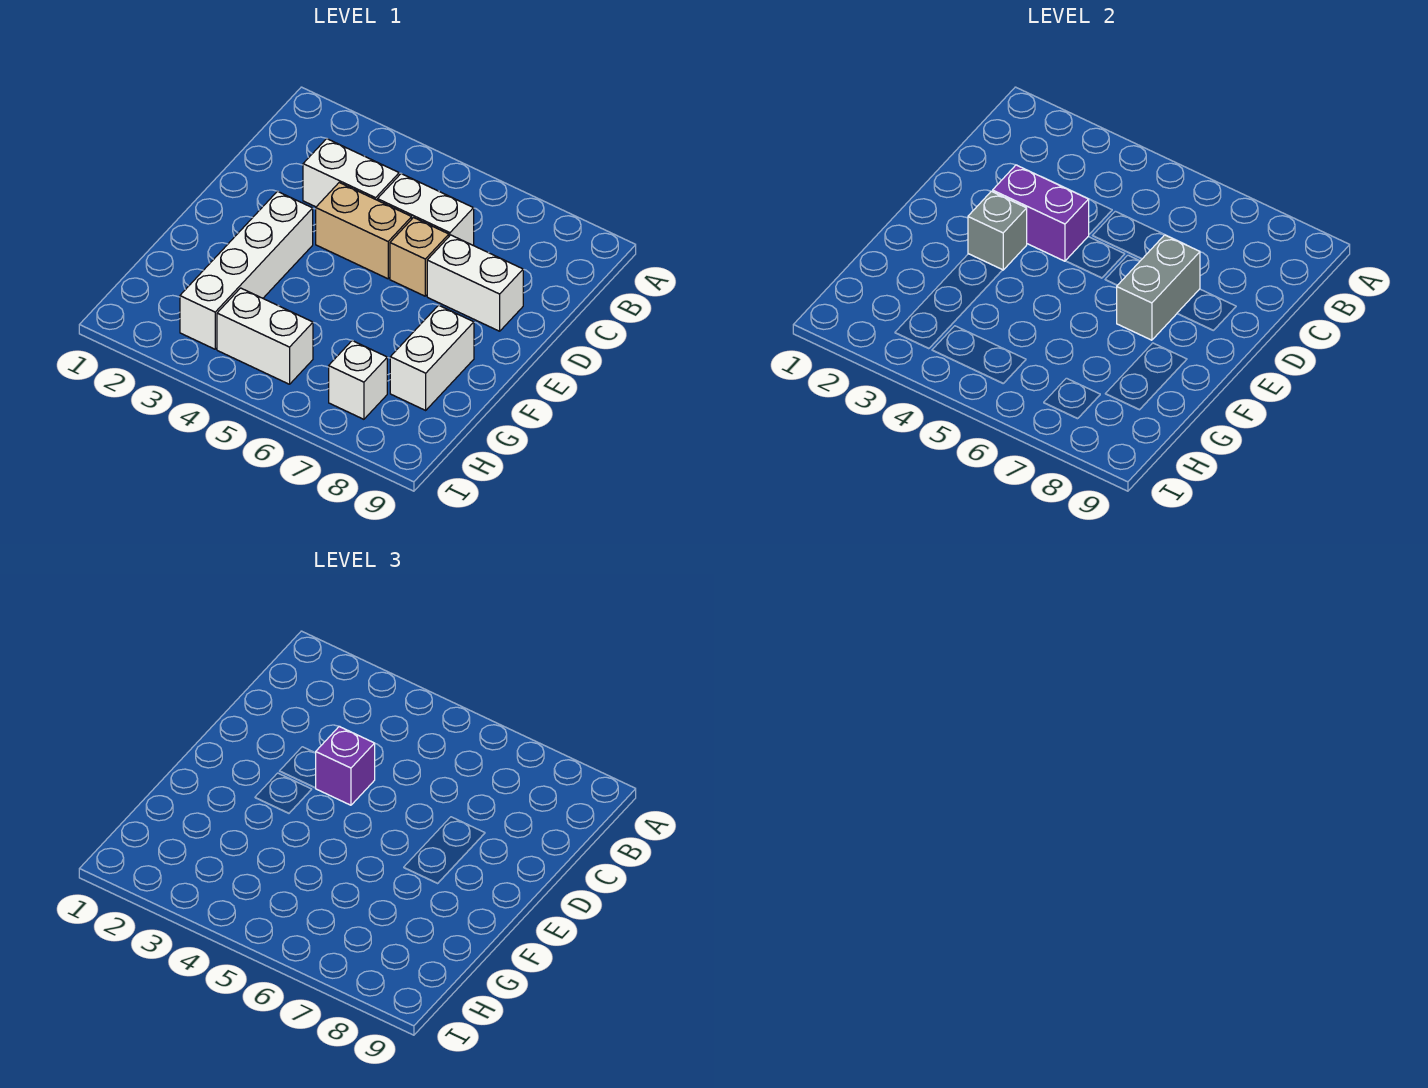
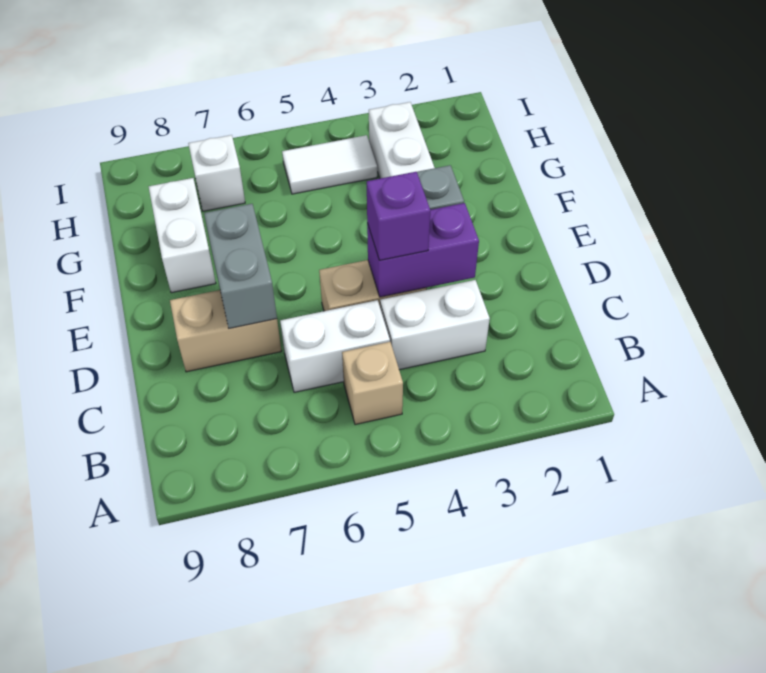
tan 1x1 brick [390,218,449,296] -> tan 1x1 brick moved to [342,342,403,425]
white 1x2 brick [427,235,523,331] -> tan 1x2 brick [170,290,281,372]
white 1x2 brick [217,288,313,384] -> white 1x2 tile [282,135,377,194]

